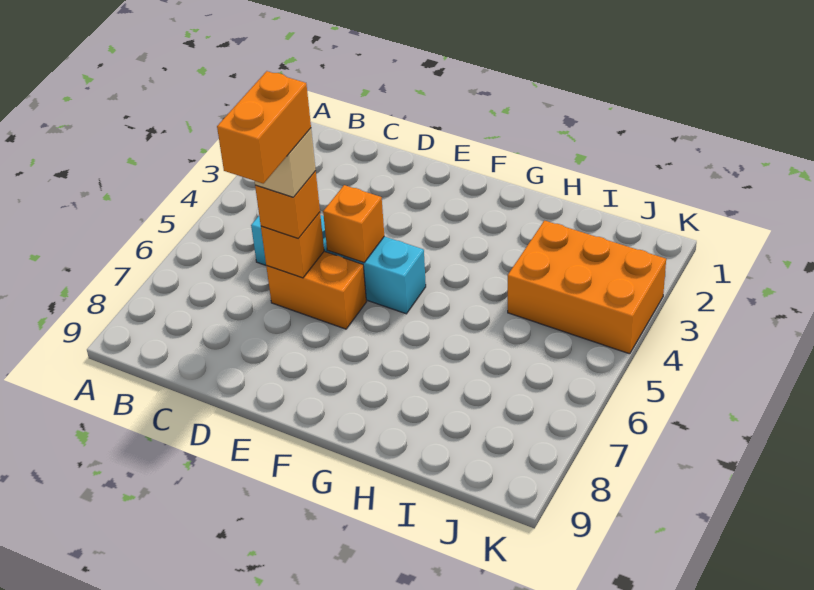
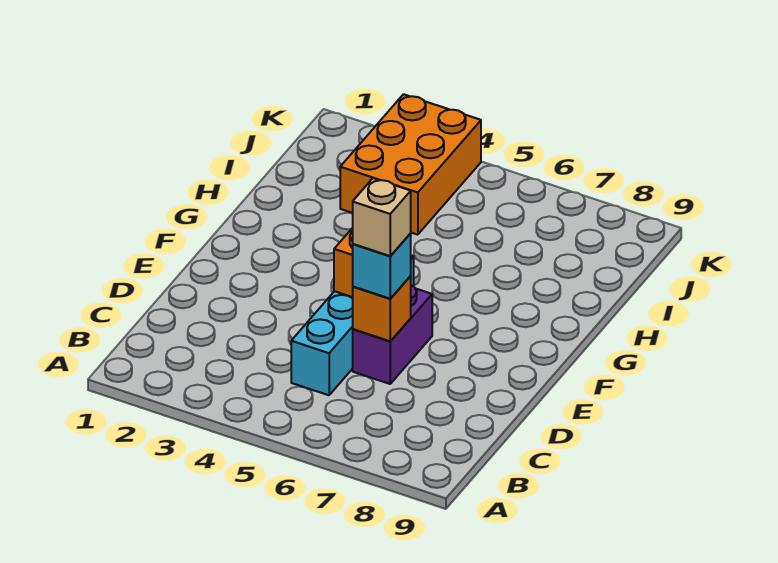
orange 1x2 brick [266,251,367,329] -> purple 1x2 brick [353,286,432,384]
orange 1x1 brick [255,171,320,238] -> cyan 1x1 brick [353,234,411,299]
orange 1x2 brick [217,71,311,184] -> none

